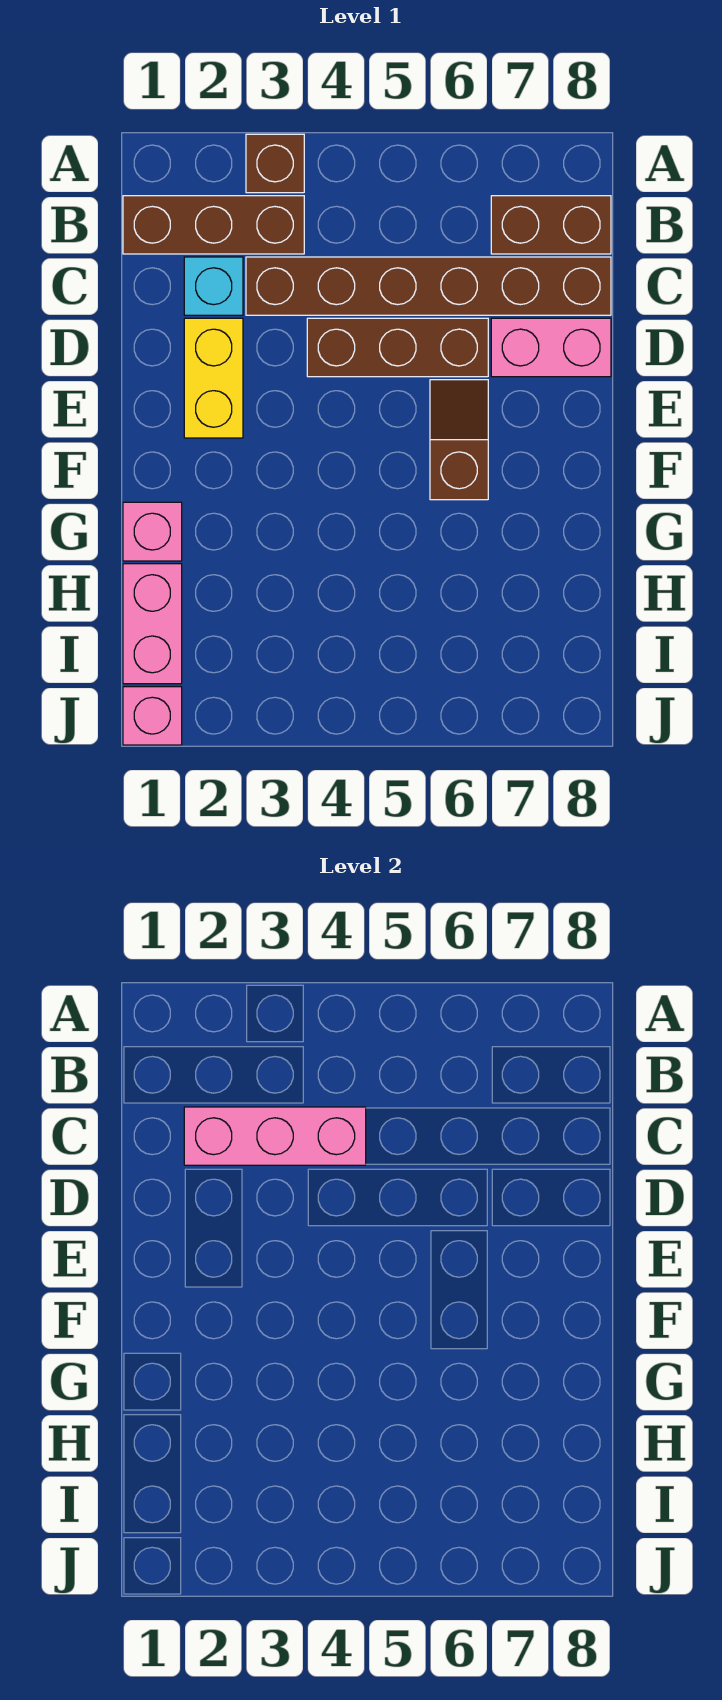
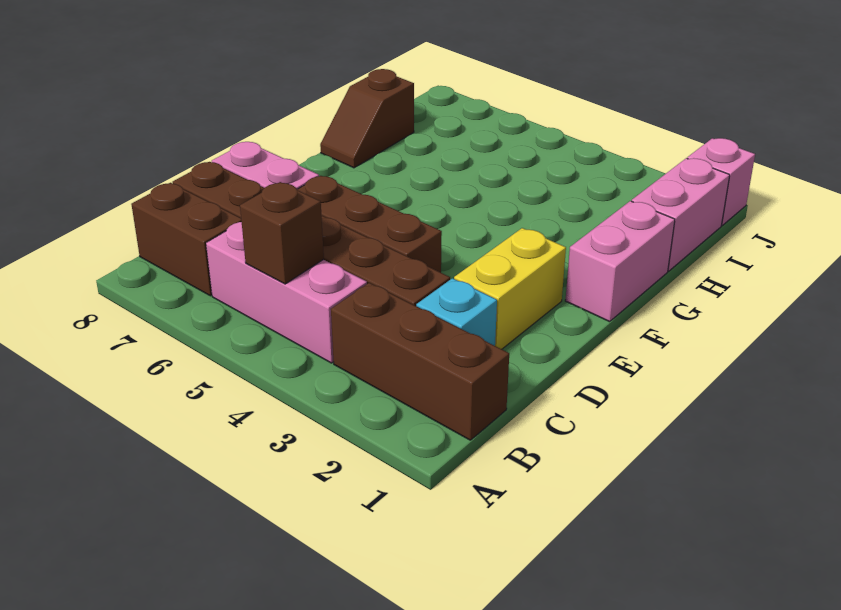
brown 1x1 brick [246,134,304,193] -> brown 1x1 brick moved to [240,182,324,284]
pink 1x3 brick [184,1107,366,1165] -> pink 1x3 brick moved to [206,222,367,363]
brown 1x2 slope [430,380,488,500] -> brown 1x2 slope moved to [320,69,414,168]
pink 1x1 brick [123,502,182,561] -> pink 1x2 brick [565,201,675,322]

